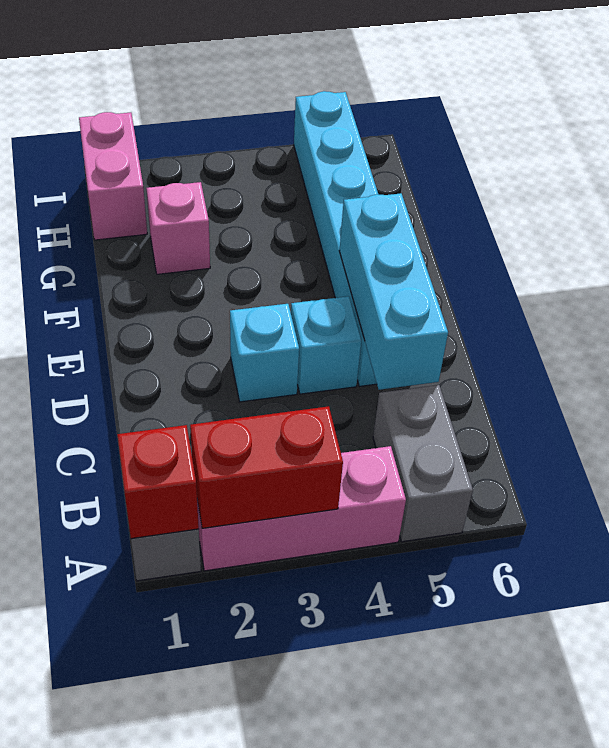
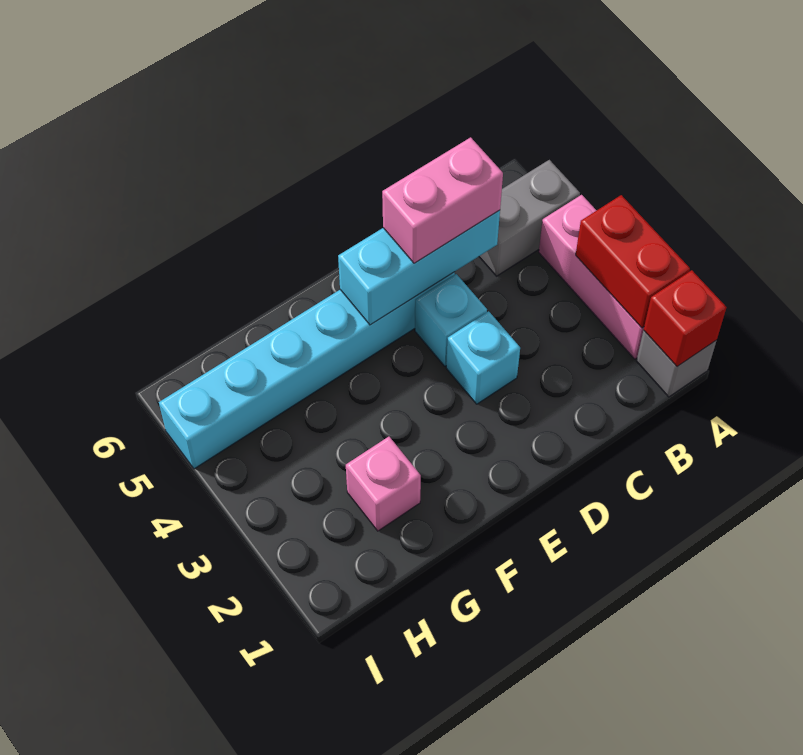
pink 1x2 brick [79,112,147,240] -> pink 1x2 brick moved to [382,137,503,263]

